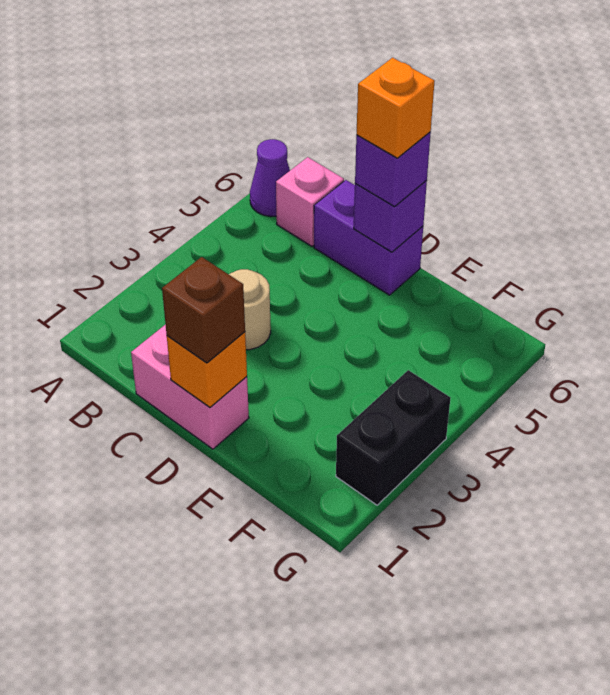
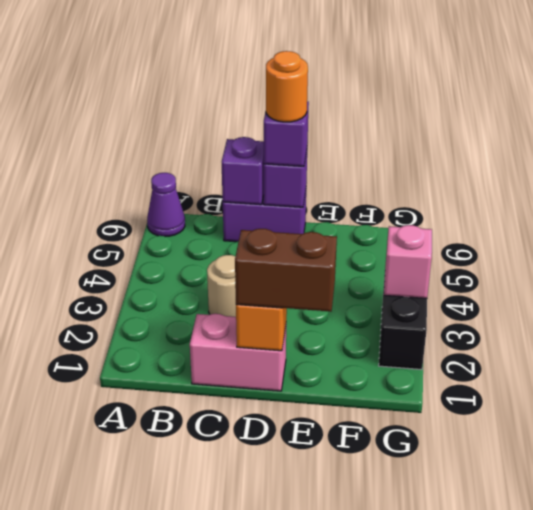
pink 1x1 brick [276,157,344,246] -> pink 1x1 brick moved to [384,225,432,298]
none -> purple 1x1 brick [222,137,264,205]
brown 1x1 brick [162,257,245,363] -> brown 1x2 brick [235,229,337,312]
orange 1x1 brick [357,58,435,158] -> orange 1x1 round brick [266,51,308,122]

